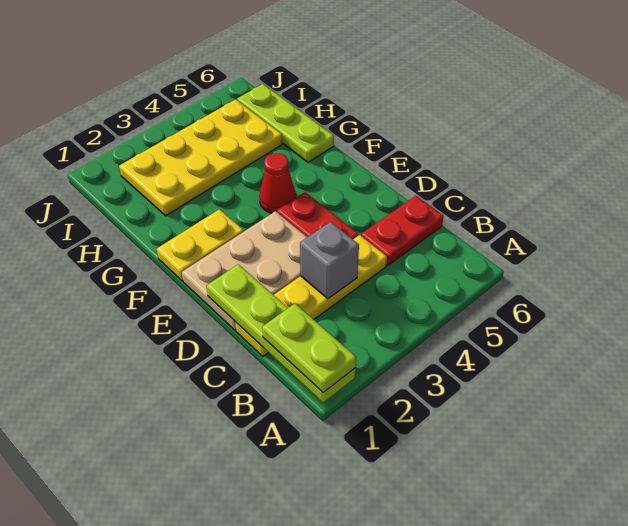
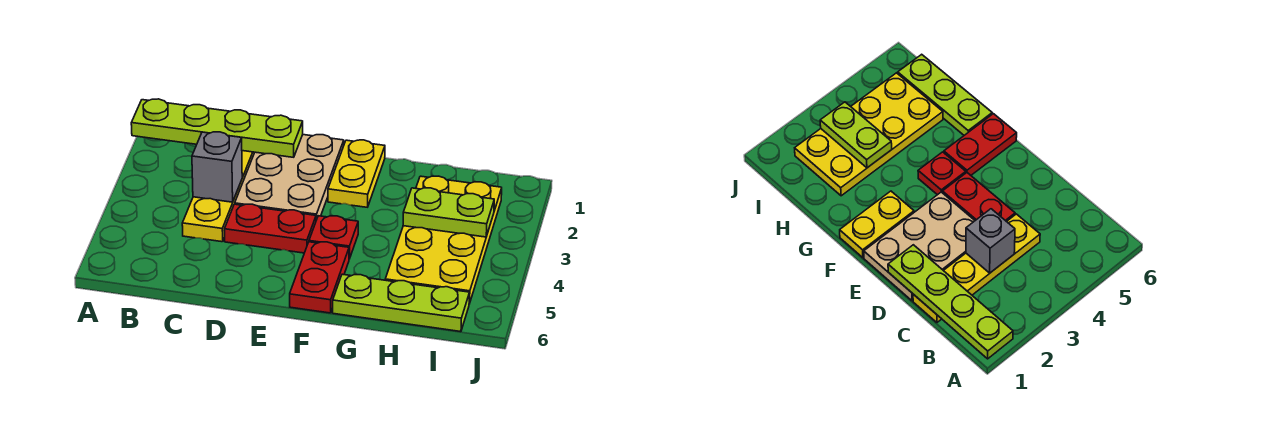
lime 1x2 plate [262,304,356,393] -> lime 1x2 plate moved to [403,188,494,237]
red 1x2 plate [361,196,444,265] -> red 1x2 plate moved to [290,242,349,313]
red 1x1 cone [259,153,296,213] -> red 1x1 plate [309,216,358,259]

